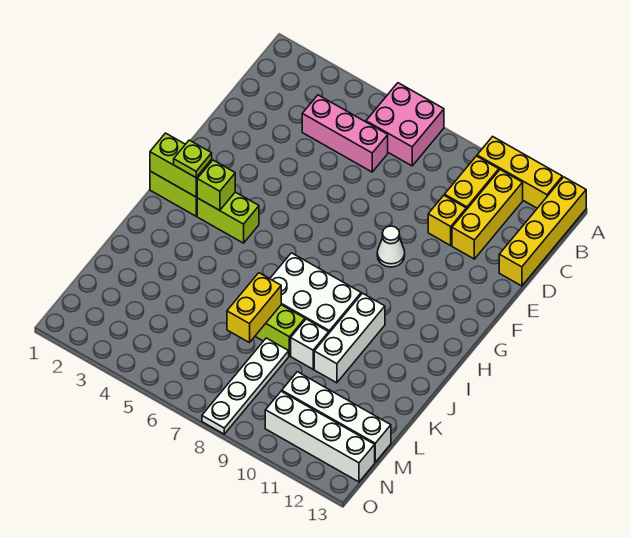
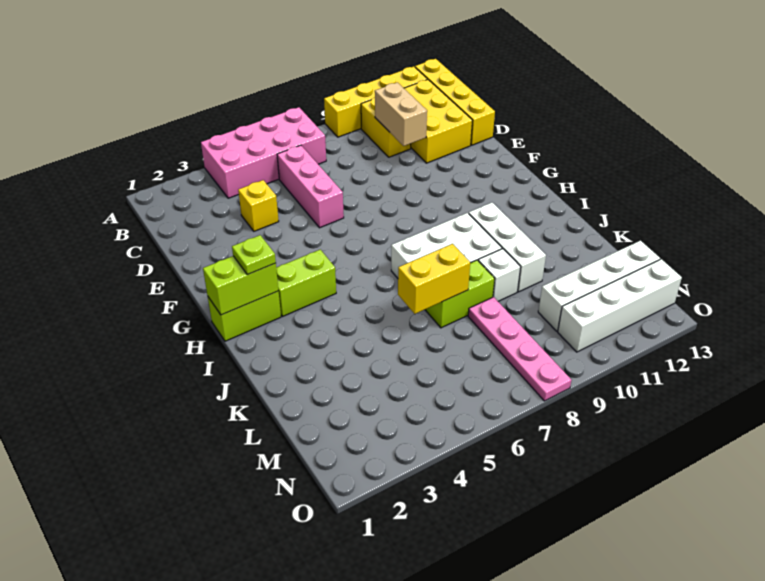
pink 2x2 brick [366,83,444,166] -> pink 2x4 brick [201,107,326,198]
yellow 1x3 brick [477,137,562,208] -> yellow 1x4 brick [324,66,427,137]
yellow 1x3 brick [452,170,523,259] -> yellow 2x3 brick [404,79,473,163]
pink 1x3 brick [302,95,388,172] -> pink 1x3 brick turned to [277,145,344,228]
none -> tan 1x2 brick [375,82,427,146]
yellow 1x1 brick [428,195,466,245] -> yellow 1x1 brick moved to [238,180,279,231]
white 1x1 cone [377,226,405,267] -> none
lime 1x1 brick [197,160,235,211] -> none
yellow 1x2 brick [227,273,281,343] -> yellow 1x2 brick turned to [398,244,470,314]
white 1x4 plate [202,338,289,434] -> pink 1x4 plate [468,297,572,401]

